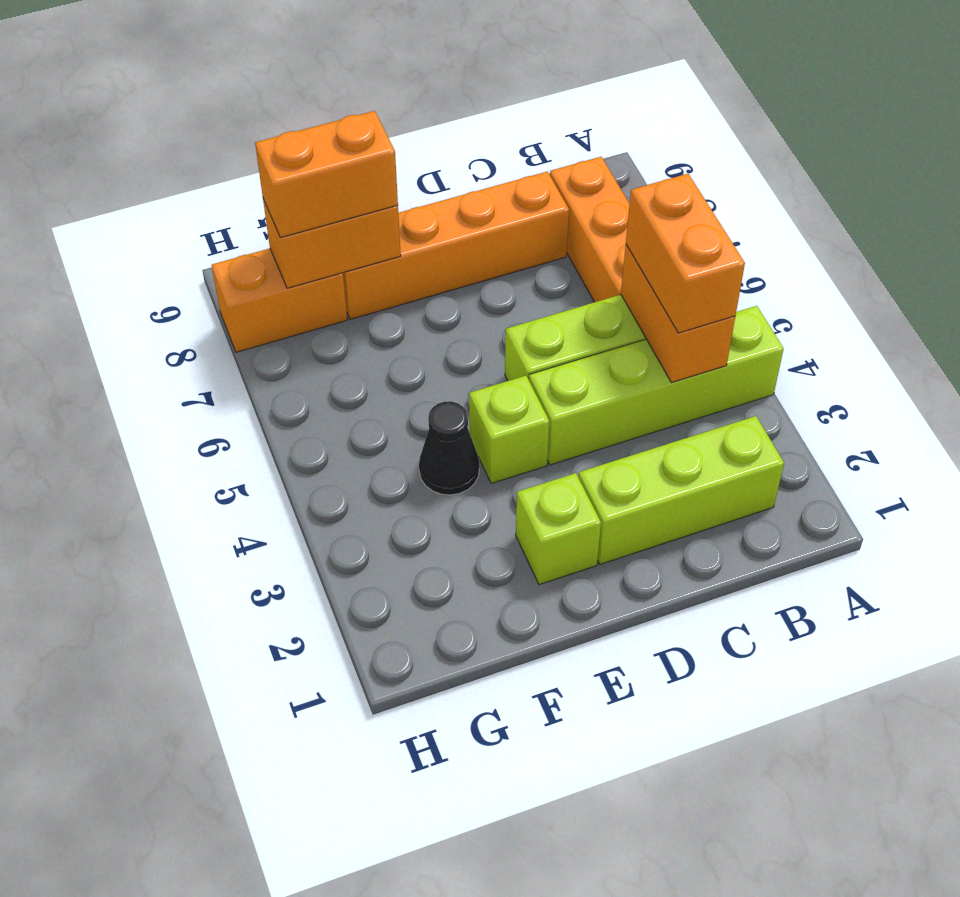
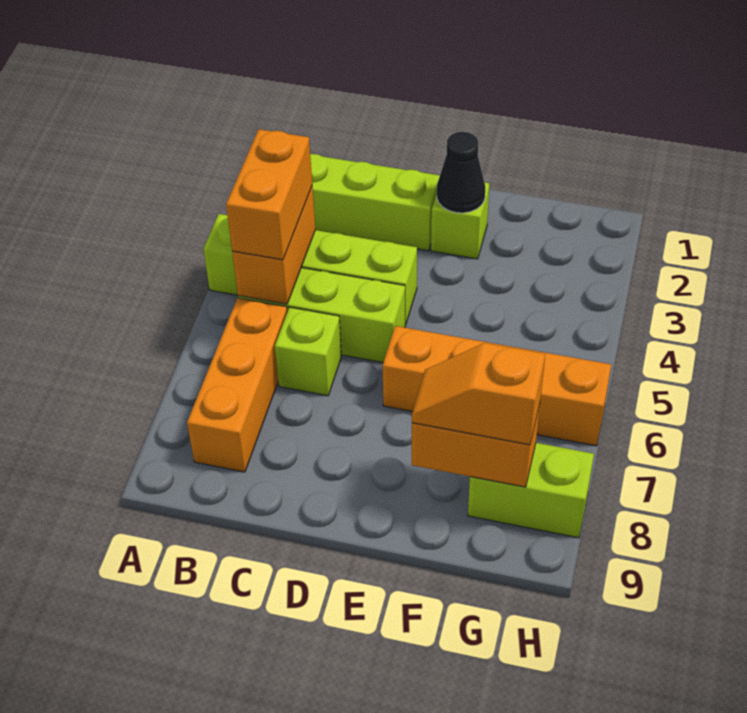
orange 1x4 brick [343,172,569,319] -> orange 1x4 brick moved to [382,326,611,446]
lime 1x1 brick [469,376,549,483] -> lime 1x1 brick moved to [275,307,341,396]
black 1x1 cone [419,401,479,495] -> black 1x1 cone moved to [437,132,485,213]
orange 1x2 brick [255,111,398,238] -> orange 1x2 slope [412,343,545,445]
orange 1x2 brick [212,248,347,352] -> lime 1x2 brick [468,443,594,538]

